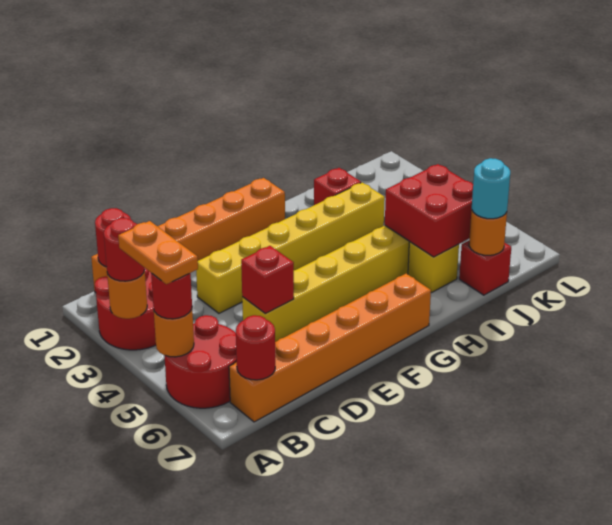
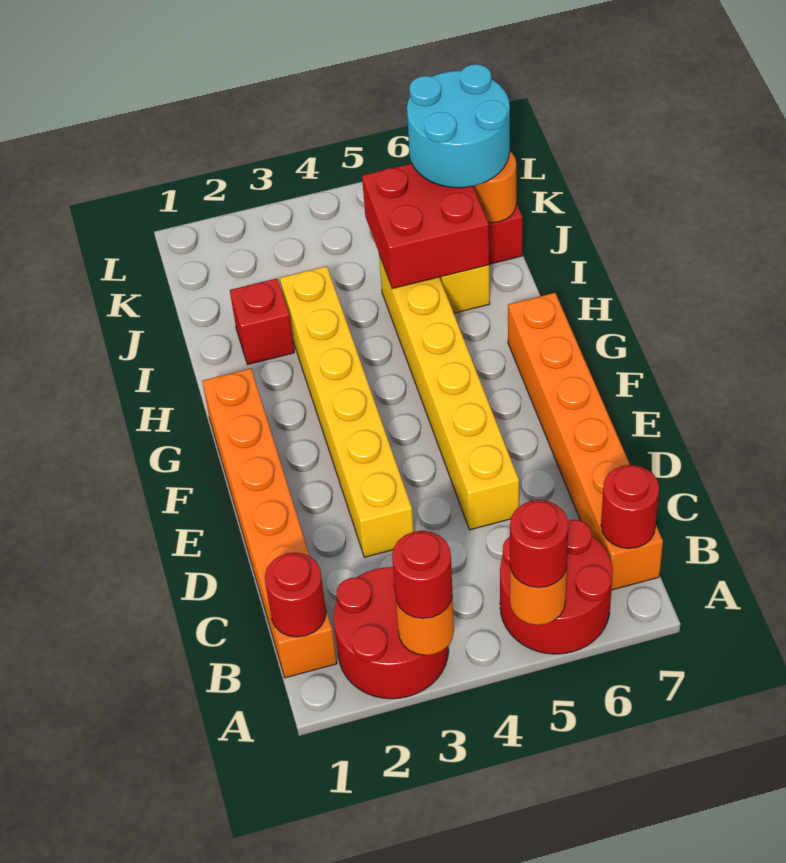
orange 1x2 plate [118,221,198,284] -> none
red 1x1 brick [241,246,294,314] -> none
cyan 1x1 round brick [472,158,510,219] -> cyan 2x2 round brick [407,64,510,188]

